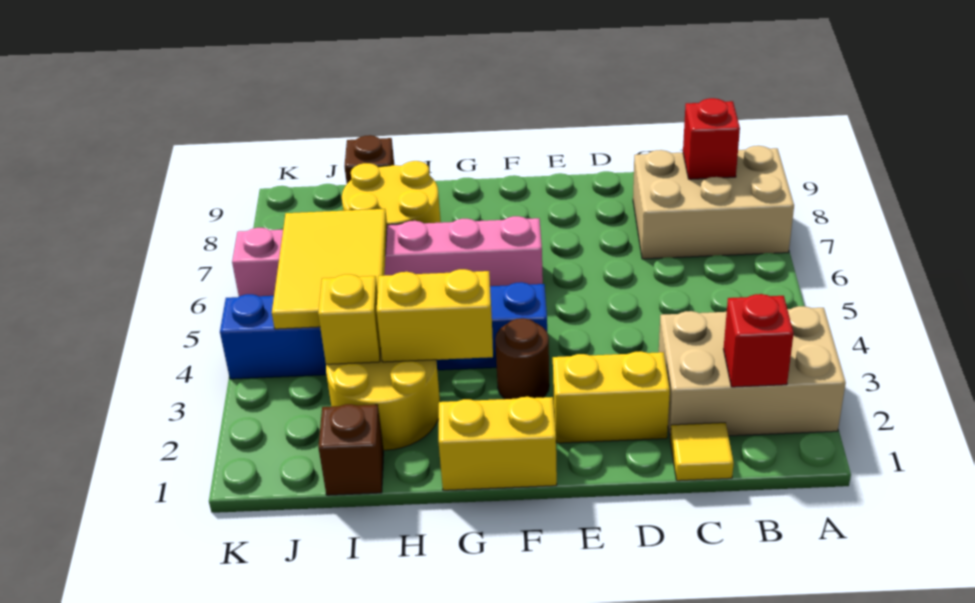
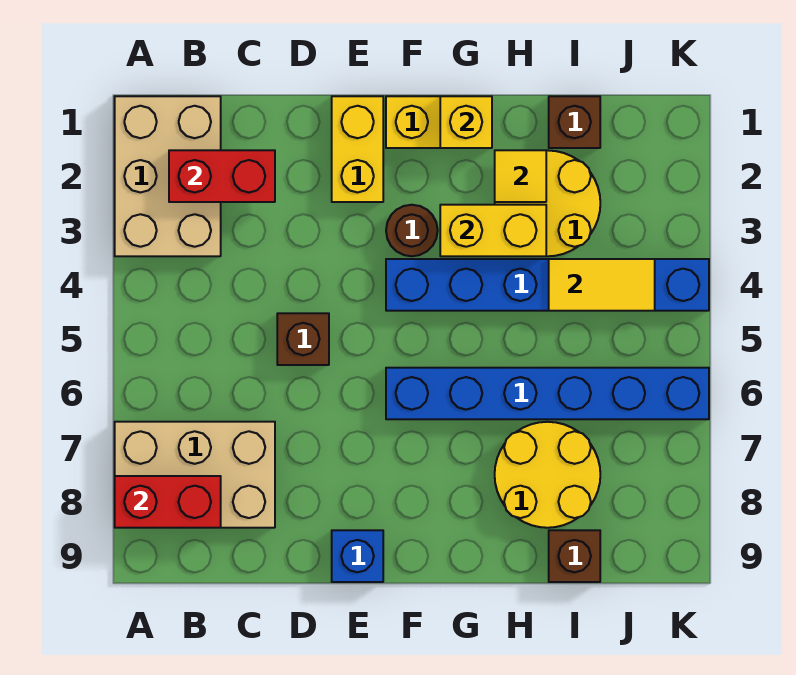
tan 2x3 brick [659,306,846,436] -> tan 2x3 brick turned to [115,96,221,256]
red 1x1 brick [724,294,794,387] -> red 1x2 brick [169,150,275,202]
red 1x1 brick [683,98,740,179] -> red 1x2 brick [115,476,221,528]
yellow 1x1 tile [670,423,734,481] -> yellow 1x1 tile moved to [495,150,546,202]
yellow 1x2 brick [553,351,670,443] -> yellow 1x2 brick turned to [332,96,383,202]
none -> brown 1x1 brick [277,313,329,365]
none -> blue 1x1 brick [332,530,383,582]
pink 1x6 brick [232,216,543,296] -> blue 1x6 brick [386,368,709,419]
yellow 1x1 brick [318,274,381,364] -> yellow 1x1 brick moved to [440,96,492,148]
yellow 2x3 tile [272,209,387,329] -> yellow 1x2 tile [549,259,655,311]

